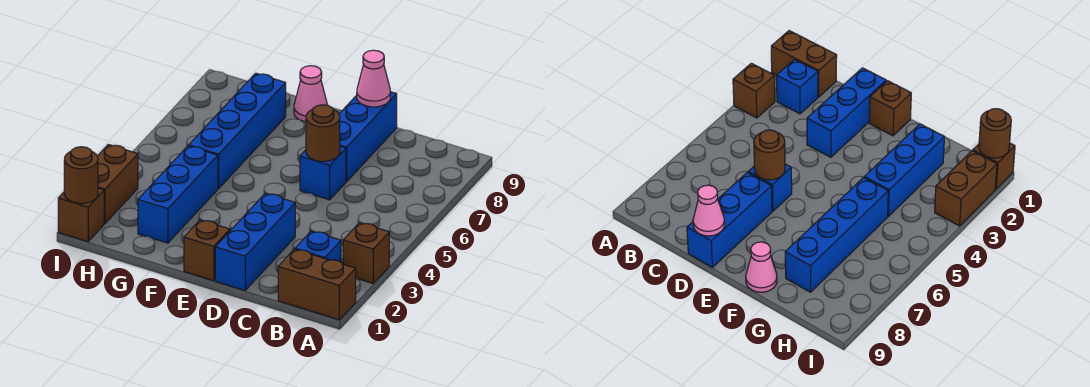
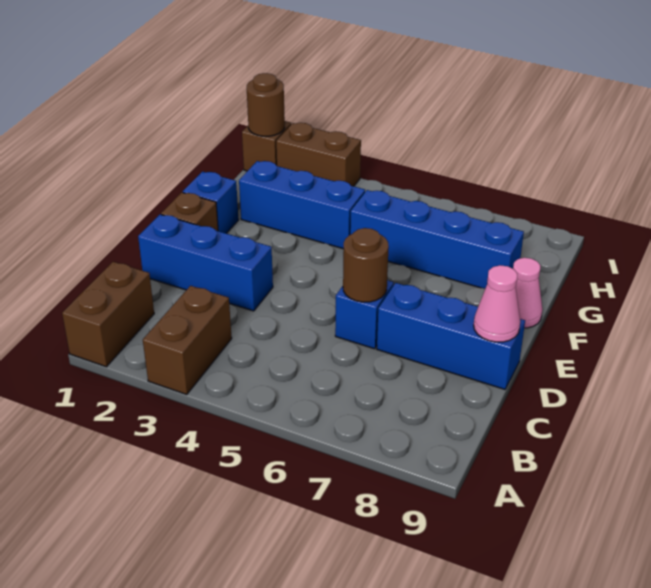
brown 1x1 brick [343,223,389,283] -> brown 1x2 brick [143,286,232,394]
blue 1x1 brick [295,231,341,262] -> blue 1x1 brick moved to [183,172,238,234]

